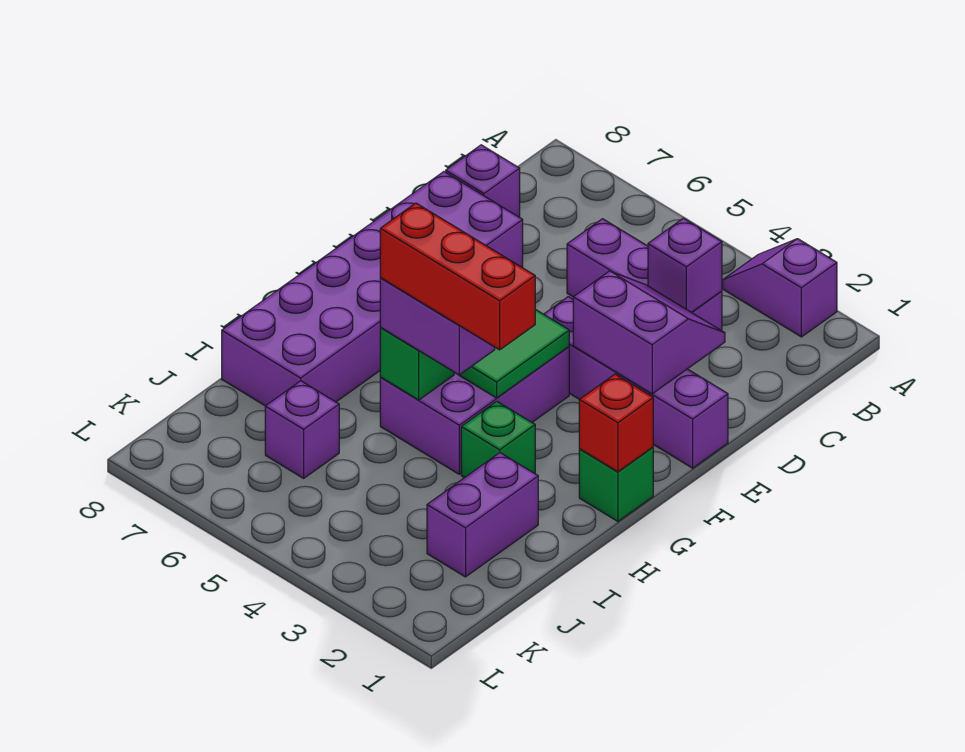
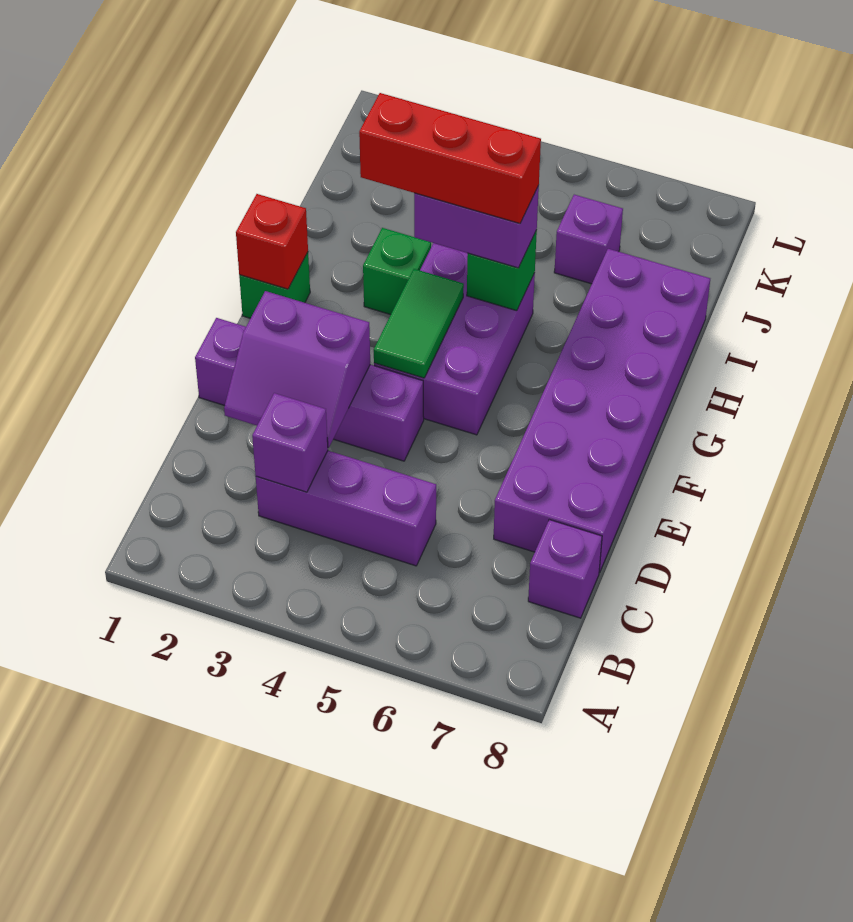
purple 1x2 slope [723,239,837,337] -> none
purple 1x2 brick [427,453,538,577] -> none

